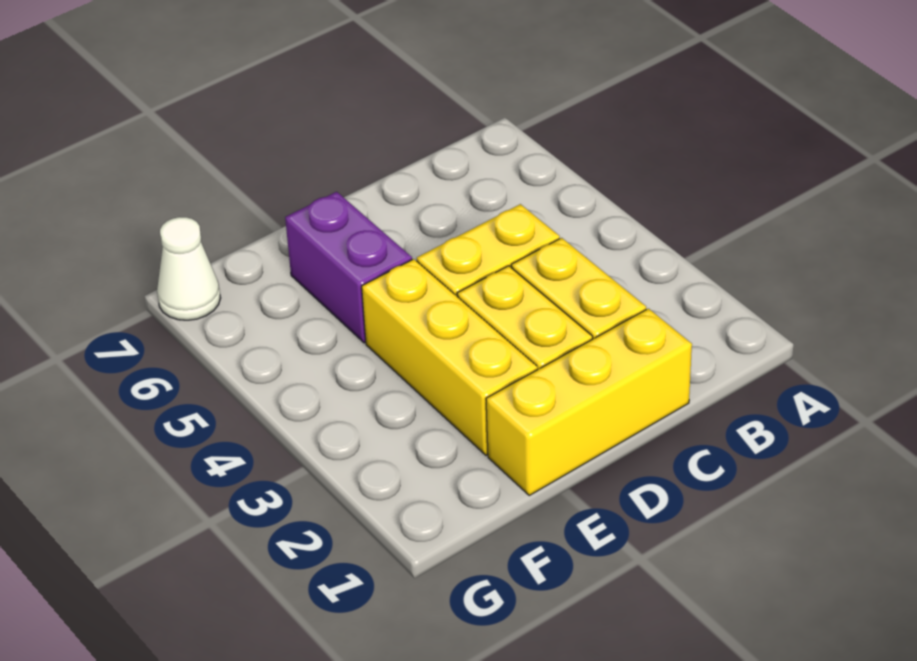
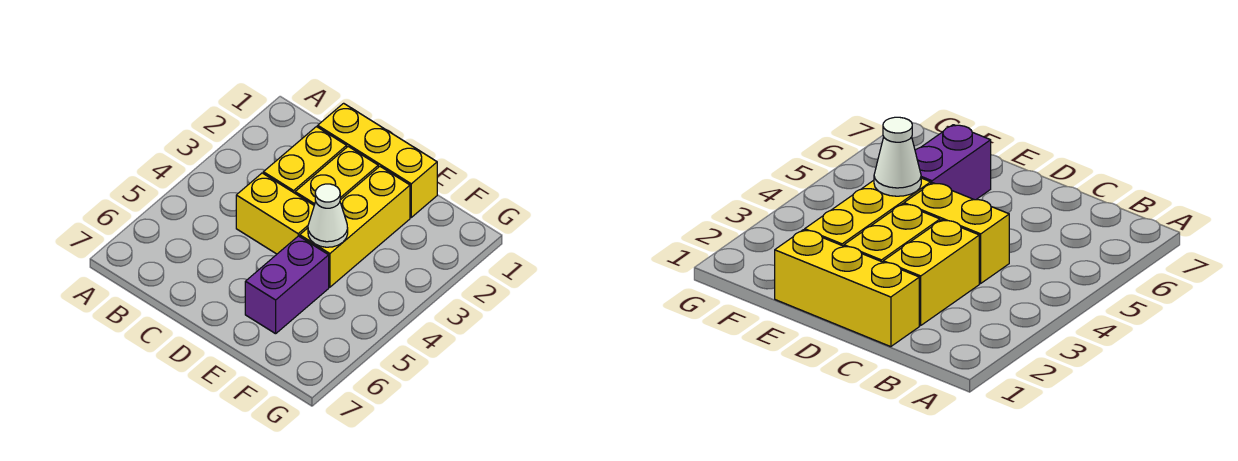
white 1x1 cone [157,217,221,320] -> white 1x1 cone moved to [308,184,348,247]

